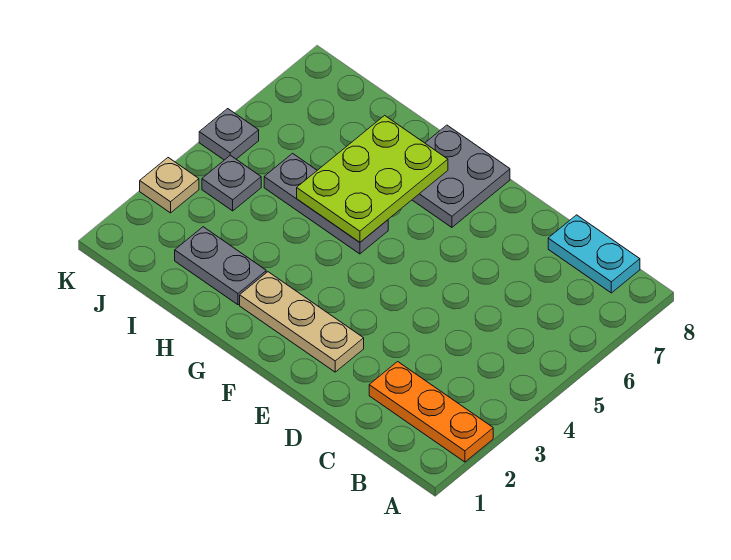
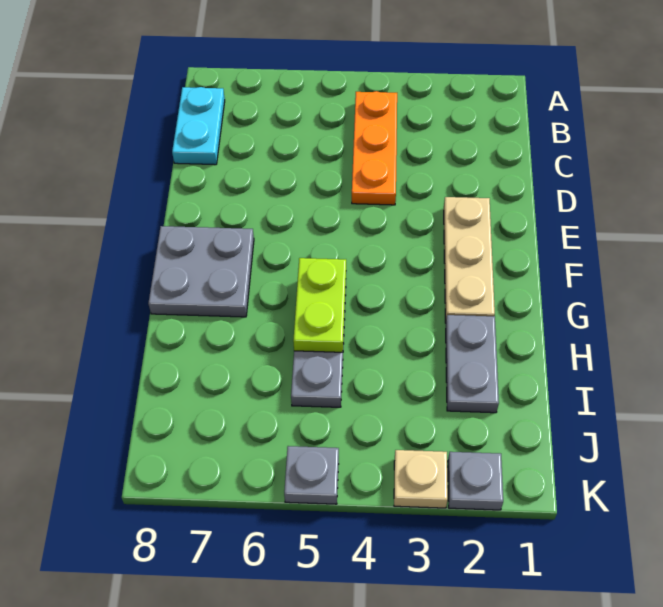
orange 1x3 plate [369,362,493,462] -> orange 1x3 plate moved to [352,91,397,205]
lime 2x3 plate [297,115,448,242] -> lime 1x2 plate [293,258,346,352]
grey 1x1 plate [202,155,261,211] -> grey 1x1 plate moved to [448,452,503,510]

